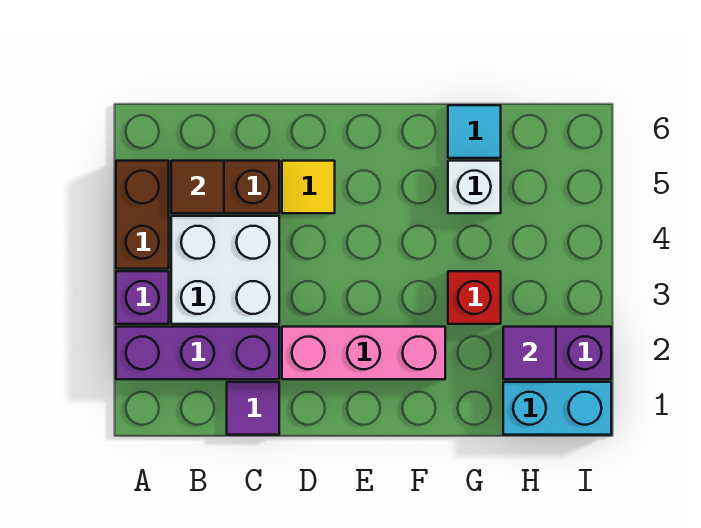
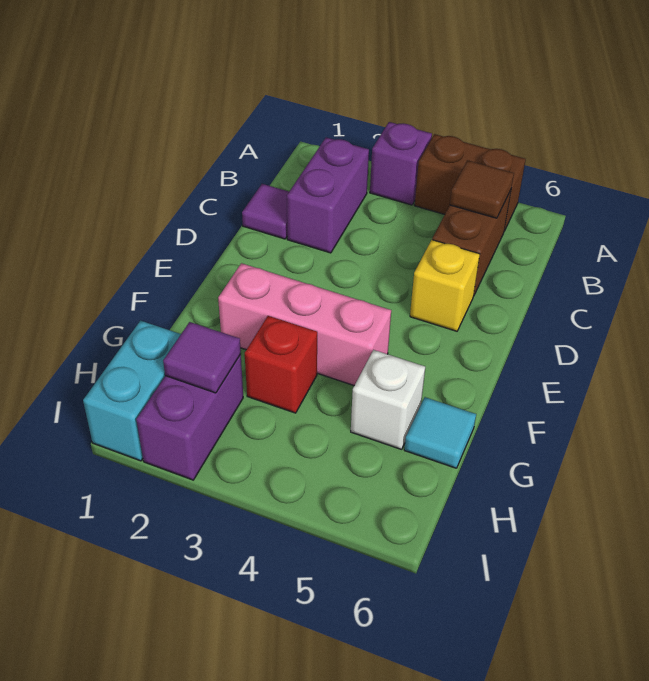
purple 1x3 brick [116,327,279,379] -> purple 1x2 brick [287,137,369,253]
white 2x2 brick [171,216,279,324] -> none
pink 1x3 brick [282,327,445,379] -> pink 1x3 brick turned to [218,263,391,386]
yellow 1x1 tile [282,161,335,213] -> yellow 1x1 brick [410,240,480,331]

